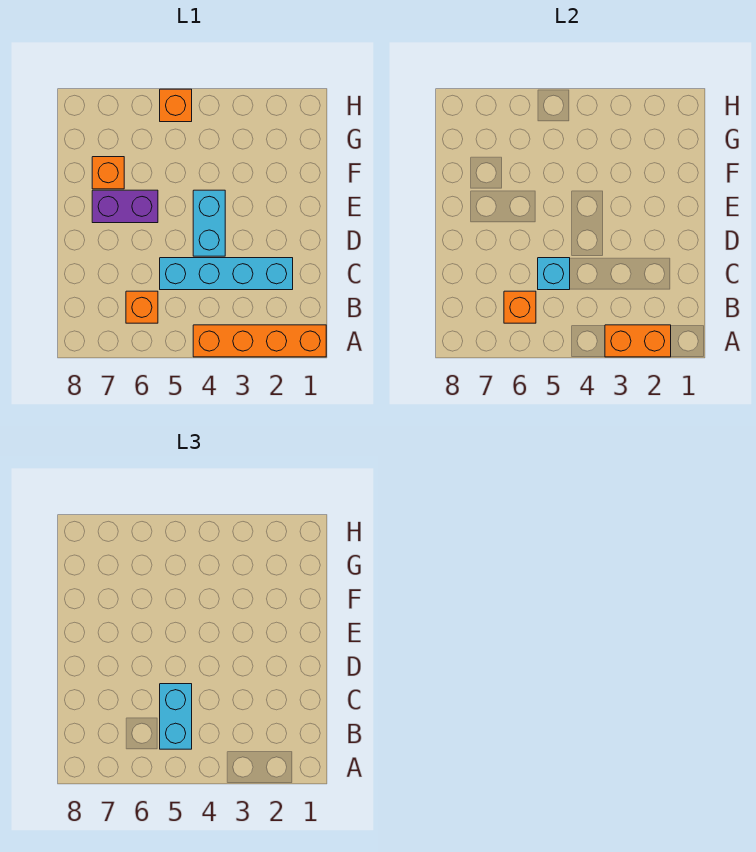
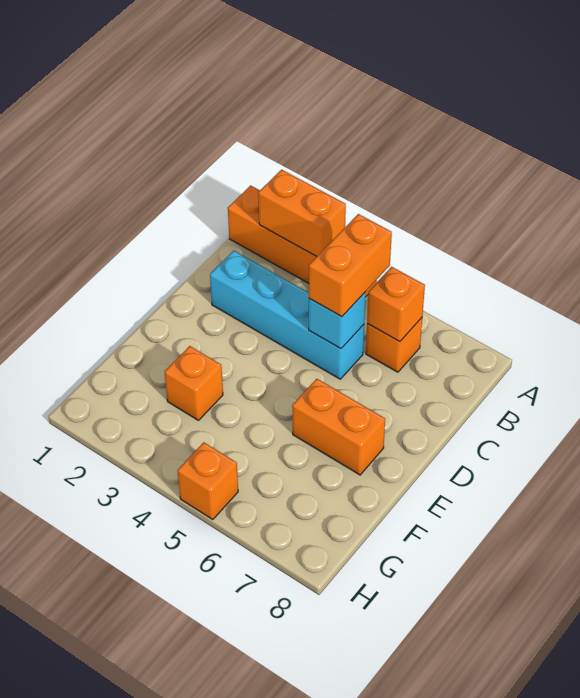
cyan 1x2 brick [160,684,192,749] -> orange 1x2 brick [309,214,392,317]
cyan 1x2 brick [193,190,225,256] -> none
purple 1x2 brick [92,190,158,223] -> orange 1x2 brick [292,379,385,475]
orange 1x1 brick [92,157,124,189] -> orange 1x1 brick moved to [165,346,223,420]

